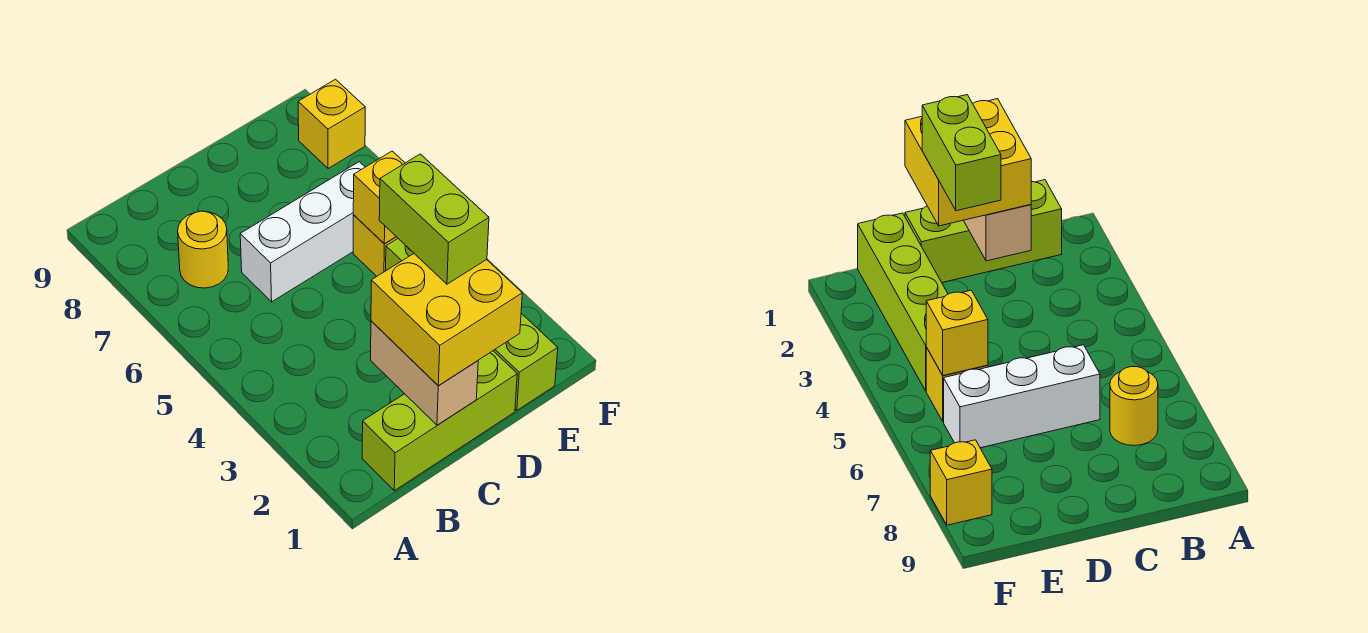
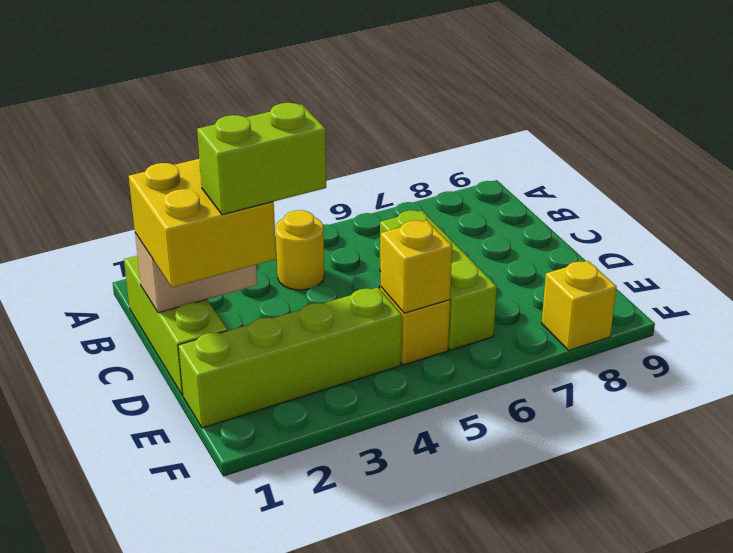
yellow 1x1 round brick [178,211,228,288] -> yellow 1x1 round brick moved to [276,210,324,290]
white 1x3 brick [240,162,365,302] -> lime 1x3 brick [380,210,497,350]

